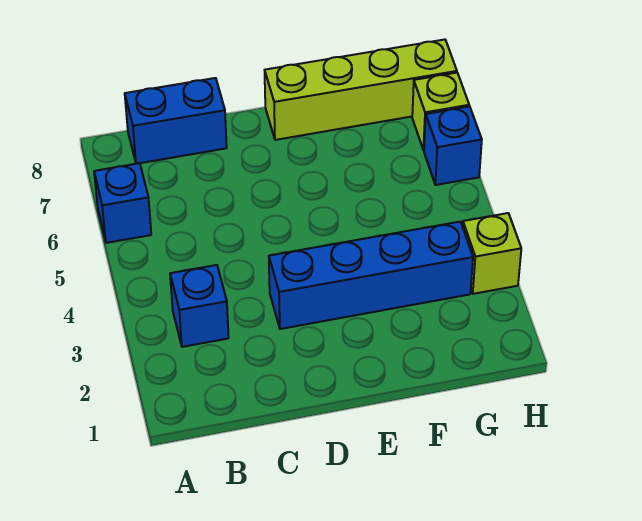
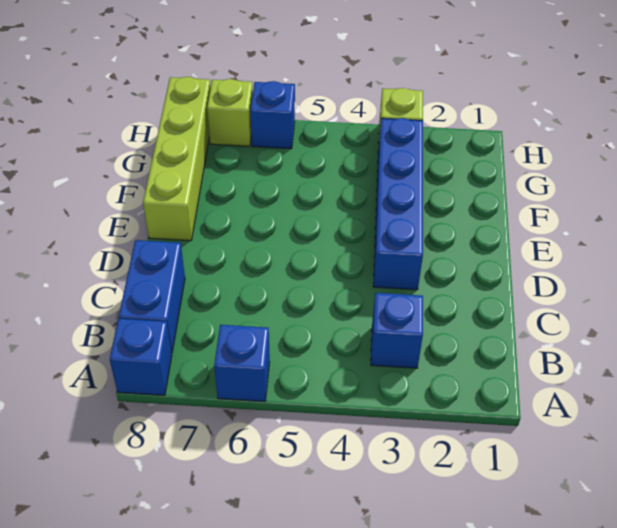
none -> blue 1x1 brick [110,319,172,395]

